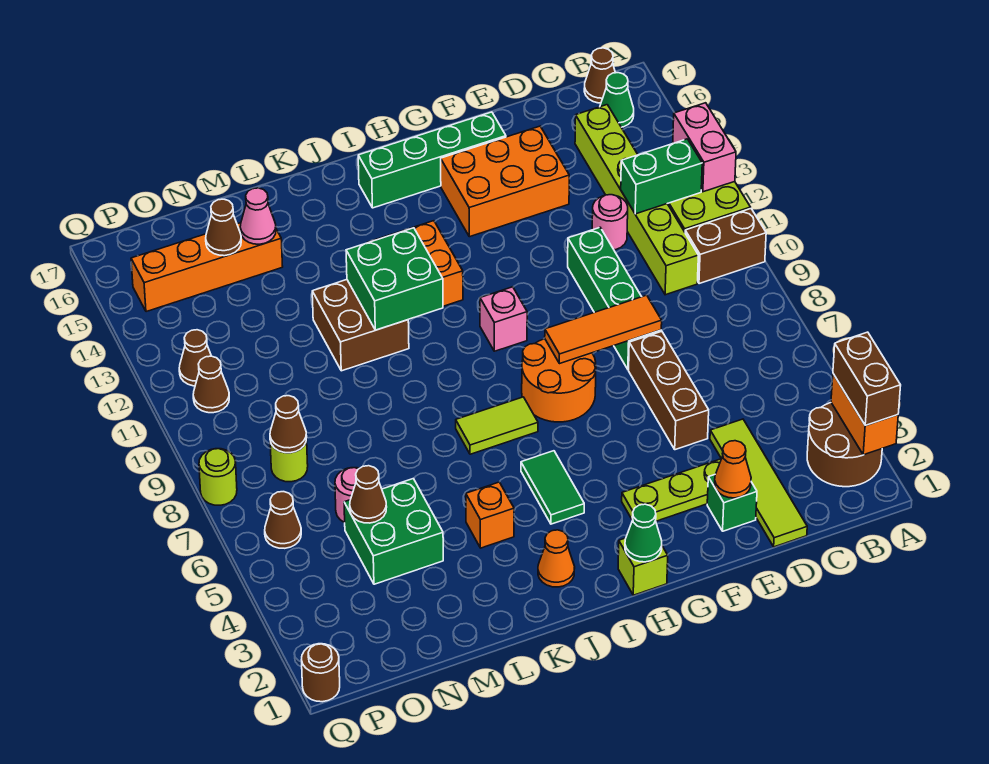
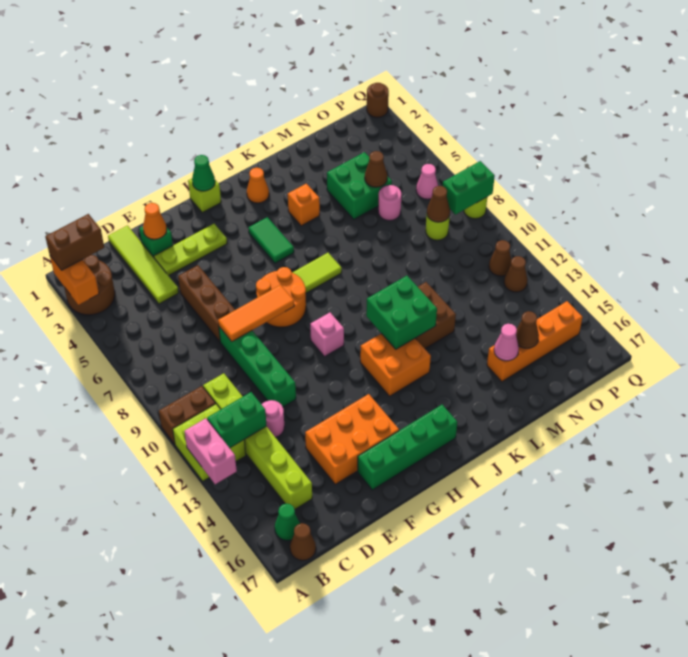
brown 1x2 brick [833,332,901,425] -> brown 1x2 brick turned to [45,214,104,270]
brown 1x1 cone [265,492,301,548] -> pink 1x1 cone [416,164,438,199]
none -> green 1x2 brick [443,161,495,215]

